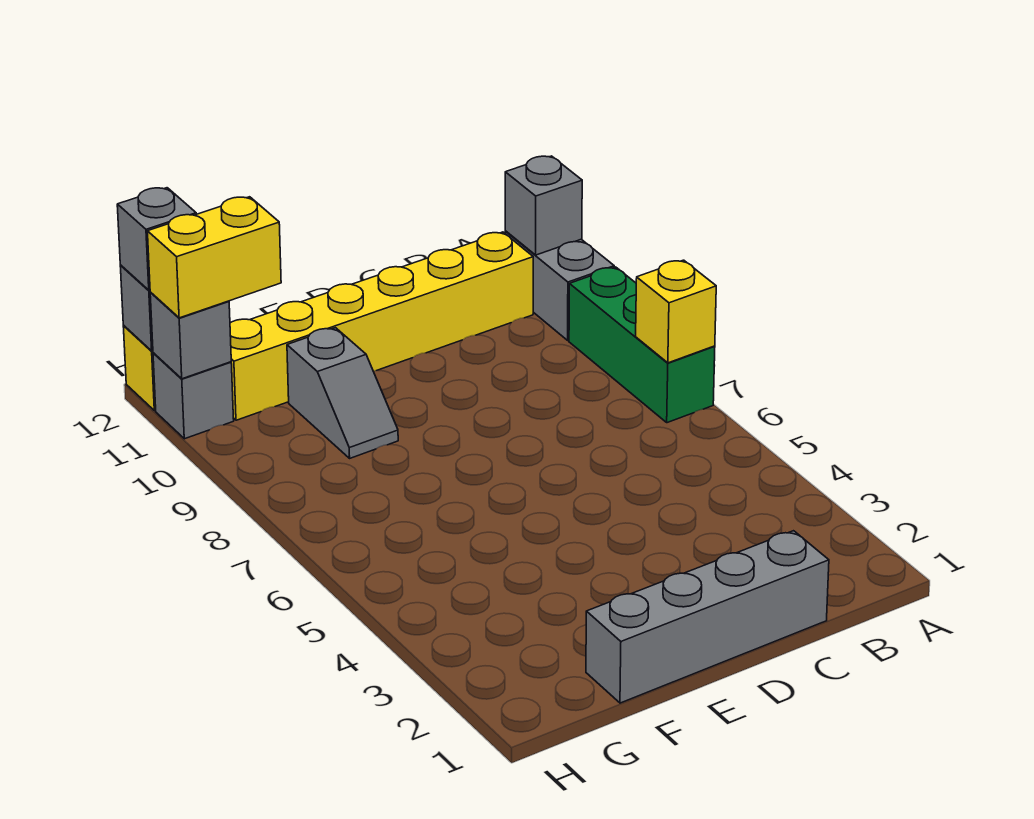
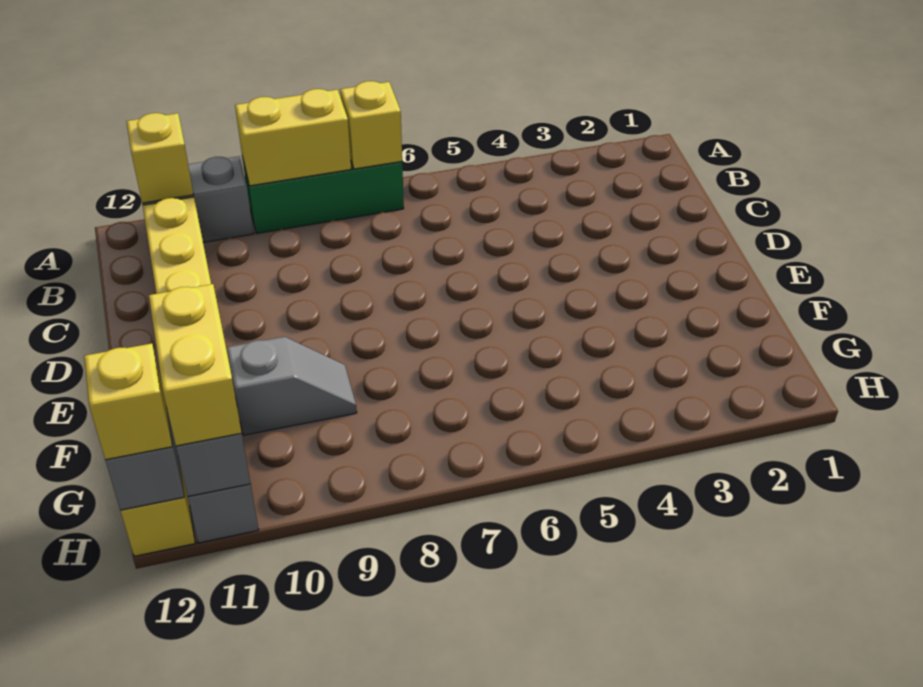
none -> yellow 1x2 brick [235,89,351,186]
grey 1x1 brick [505,156,582,255] -> yellow 1x1 brick [126,113,194,203]
grey 1x4 brick [586,531,829,703] -> none
grey 1x1 brick [117,188,196,290] -> yellow 1x1 brick [84,343,172,460]

